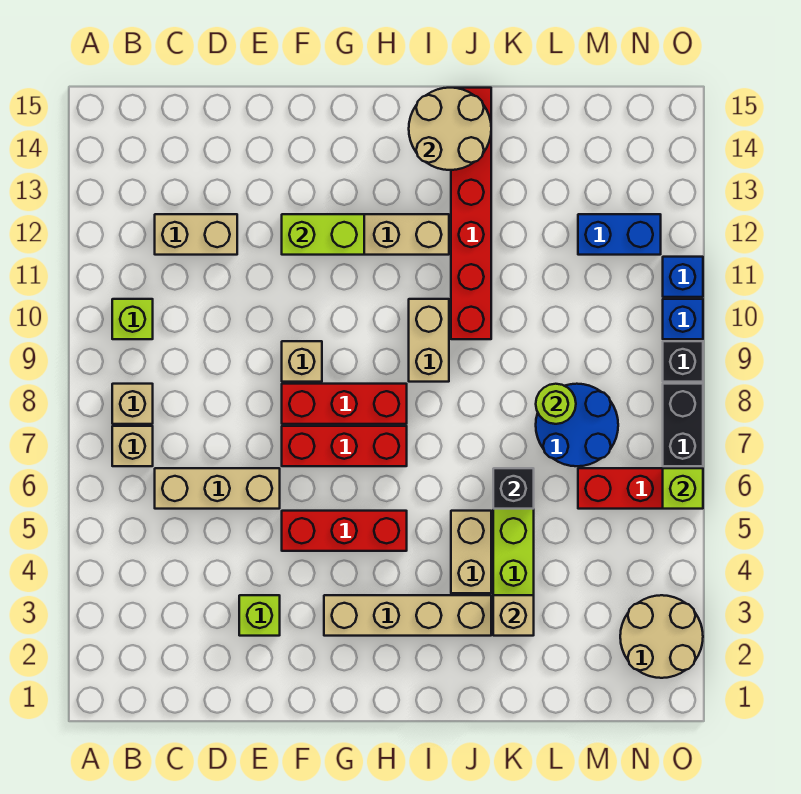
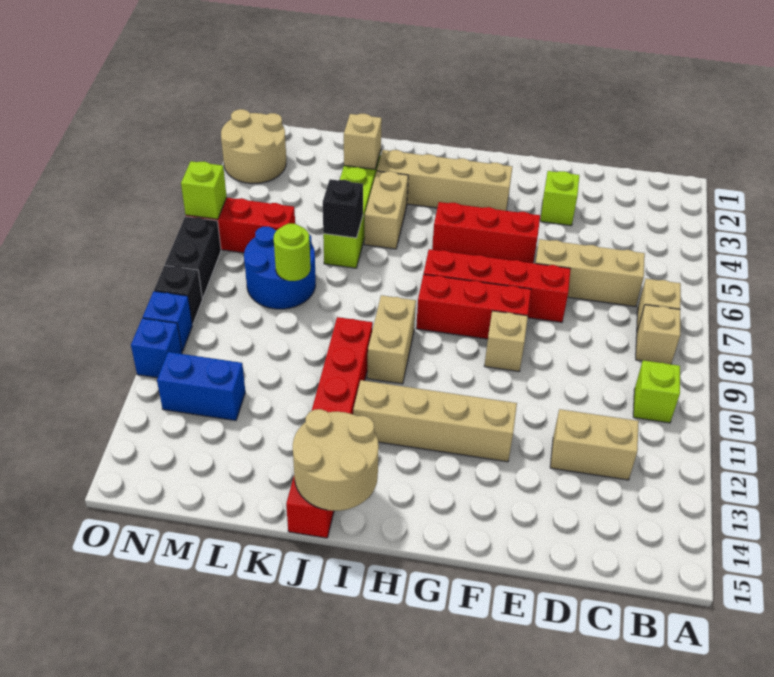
red 1x3 brick [282,426,407,466] -> red 1x4 brick [424,249,571,322]
lime 1x2 brick [282,214,364,255] -> none

